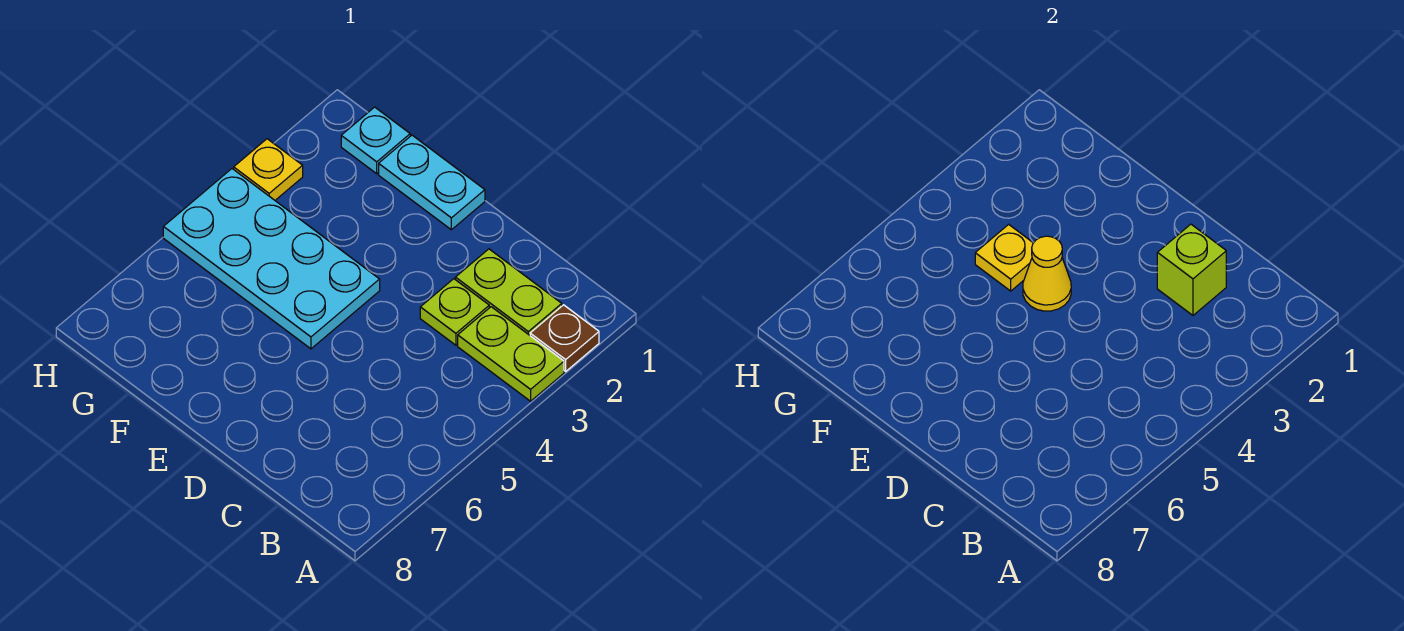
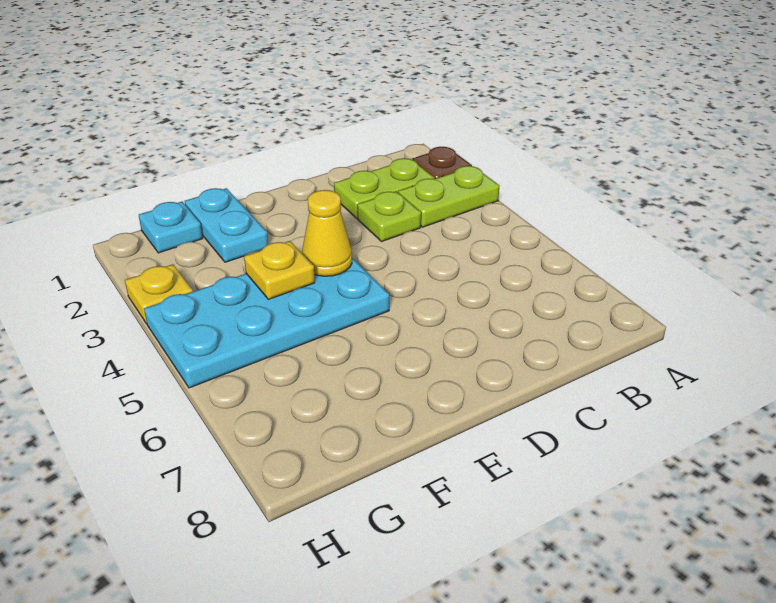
lime 1x1 brick [1157,224,1226,315] -> none
cyan 1x2 plate [379,135,485,230] -> cyan 1x2 plate turned to [185,188,268,262]

